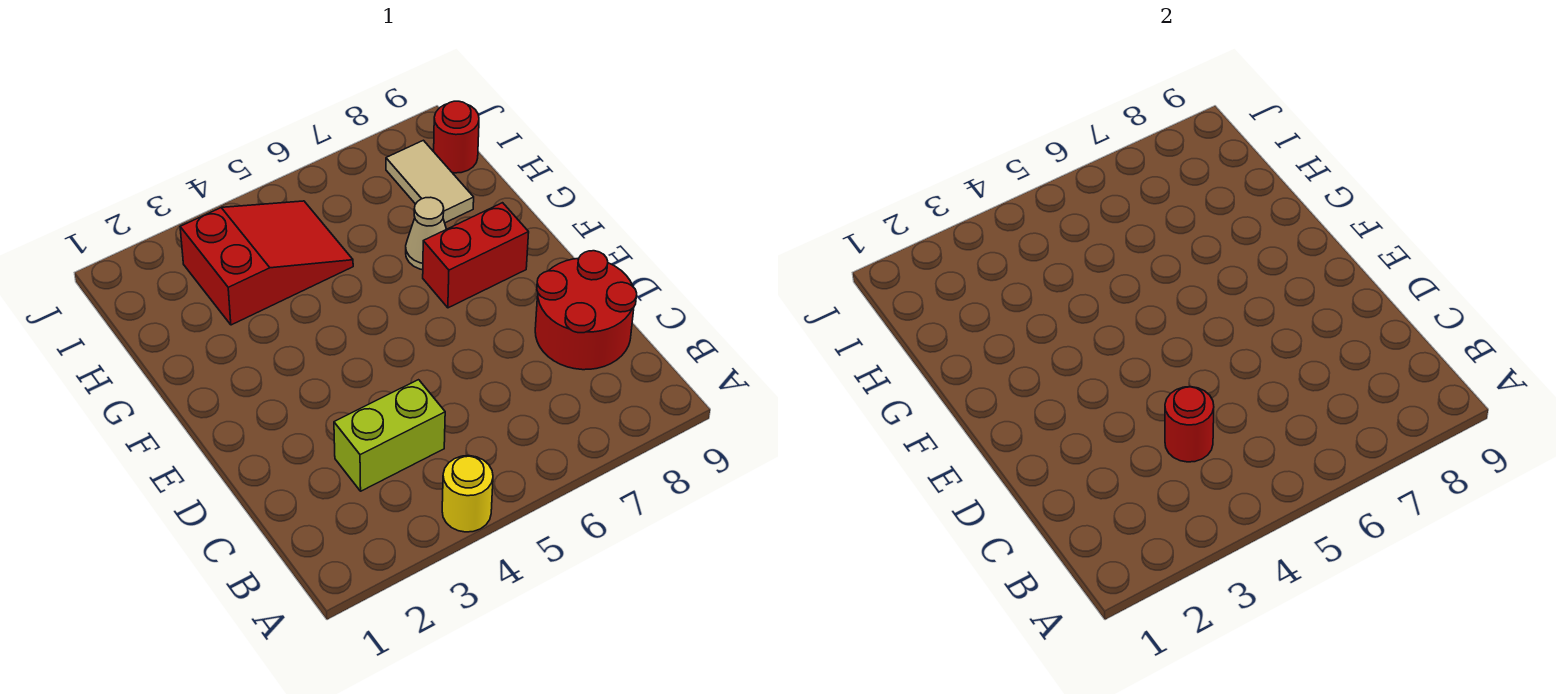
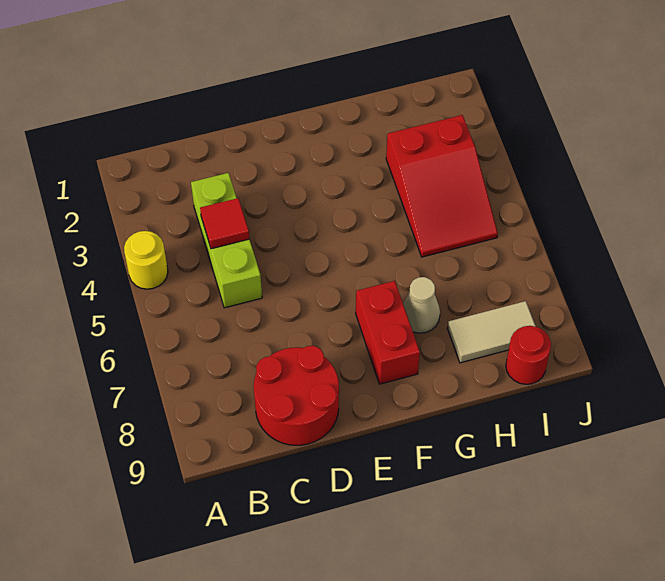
lime 1x2 brick [334,380,445,491] -> lime 1x3 brick [191,173,262,308]
red 1x1 round brick [1165,387,1214,462] -> red 1x1 tile [200,198,249,249]

